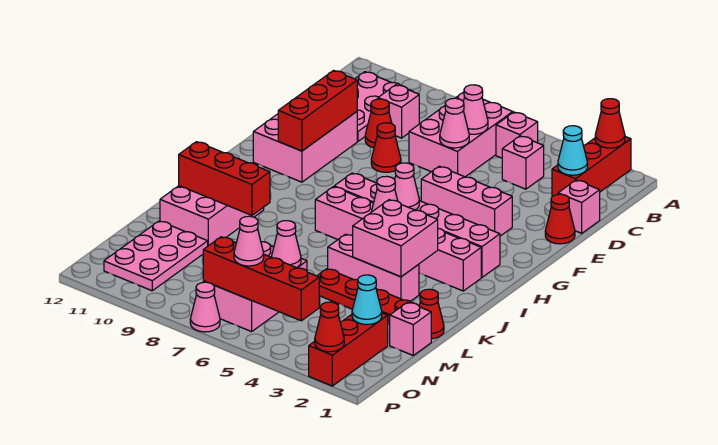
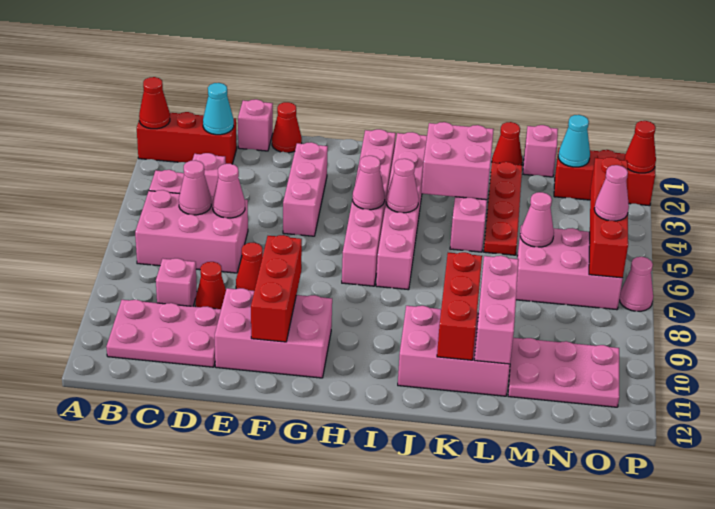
red 1x3 brick [278,70,357,151] -> red 1x3 brick turned to [251,235,302,342]
none -> pink 1x3 brick [474,256,519,364]

